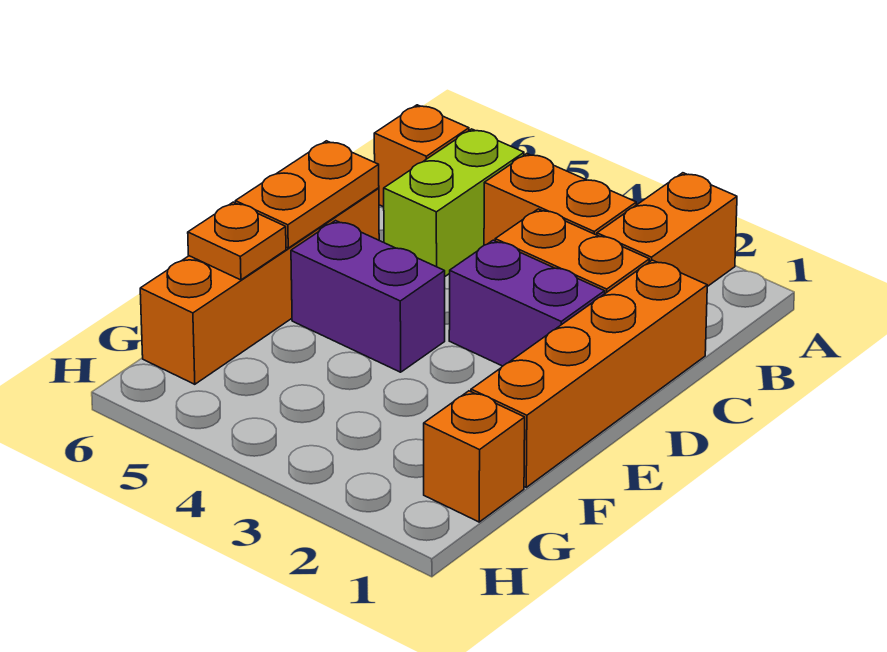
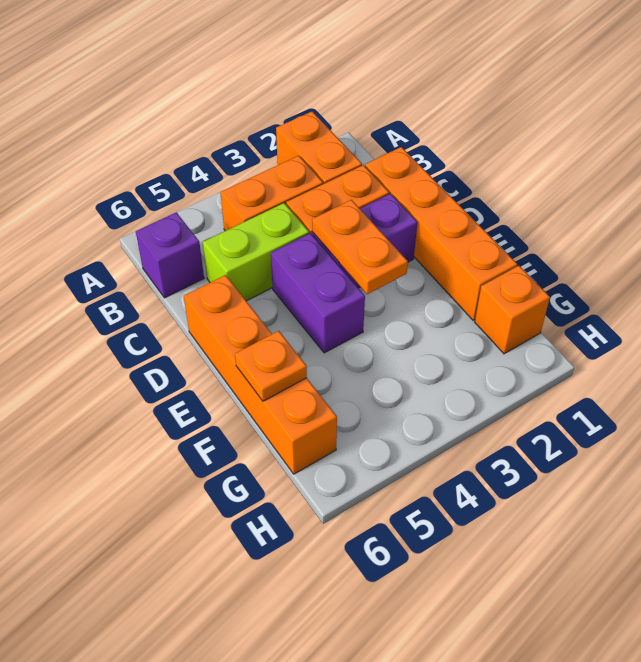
lime 1x2 brick [384,129,524,276] -> lime 1x2 brick turned to [203,203,309,301]
orange 1x1 brick [374,105,469,207] -> purple 1x1 brick [136,212,204,298]
orange 1x2 plate [235,141,379,248] -> orange 1x2 plate moved to [312,200,408,294]
purple 1x2 brick [291,221,445,372] -> purple 1x2 brick turned to [271,233,365,353]

